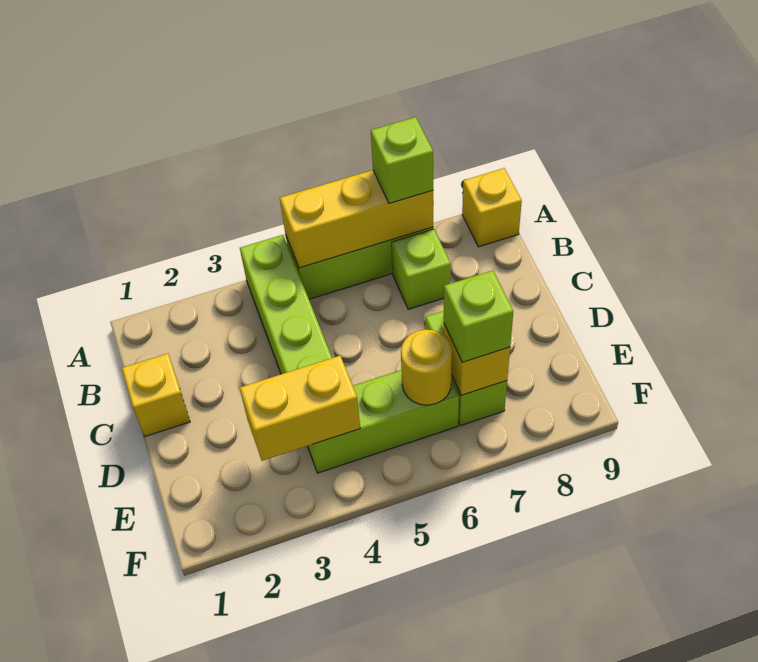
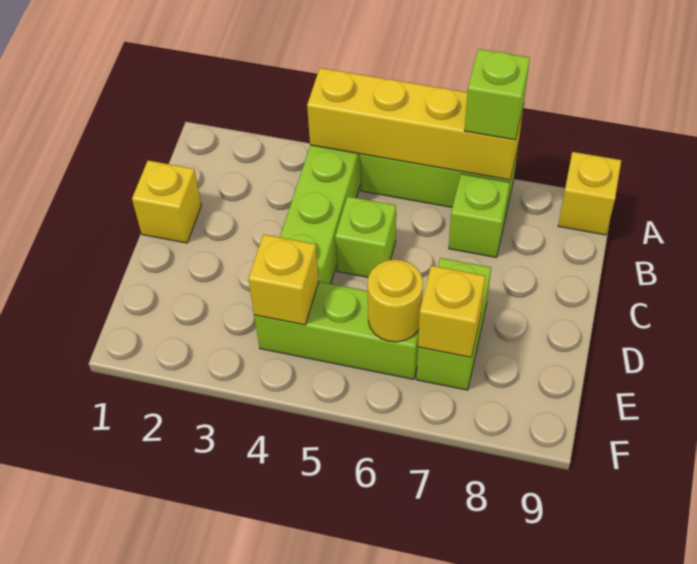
yellow 1x3 brick [280,170,433,268] -> yellow 1x4 brick [307,68,524,180]
yellow 1x2 brick [240,356,360,461] -> yellow 1x1 brick [248,234,319,325]
lime 1x1 brick [444,270,513,362] -> lime 1x1 brick moved to [335,196,396,277]

